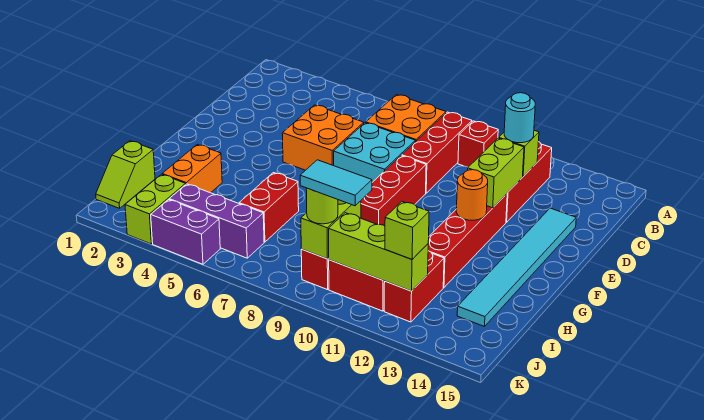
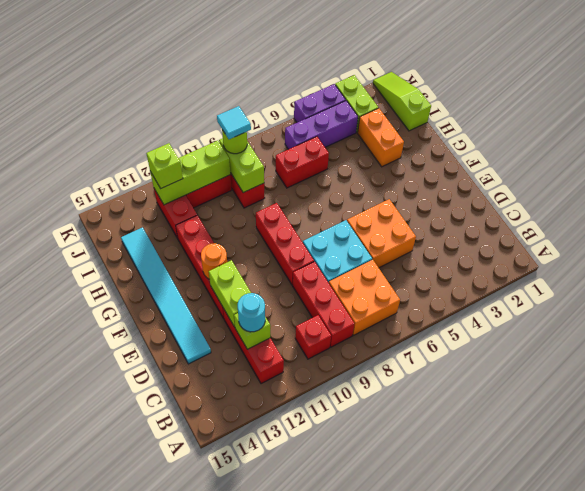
red 1x2 brick [239,173,299,242] -> red 1x2 brick turned to [276,137,329,188]
lime 1x2 slope [96,141,155,208] -> lime 1x3 slope [373,72,431,131]
cyan 1x2 tile [300,160,372,206] -> cyan 1x1 tile [217,106,251,139]

